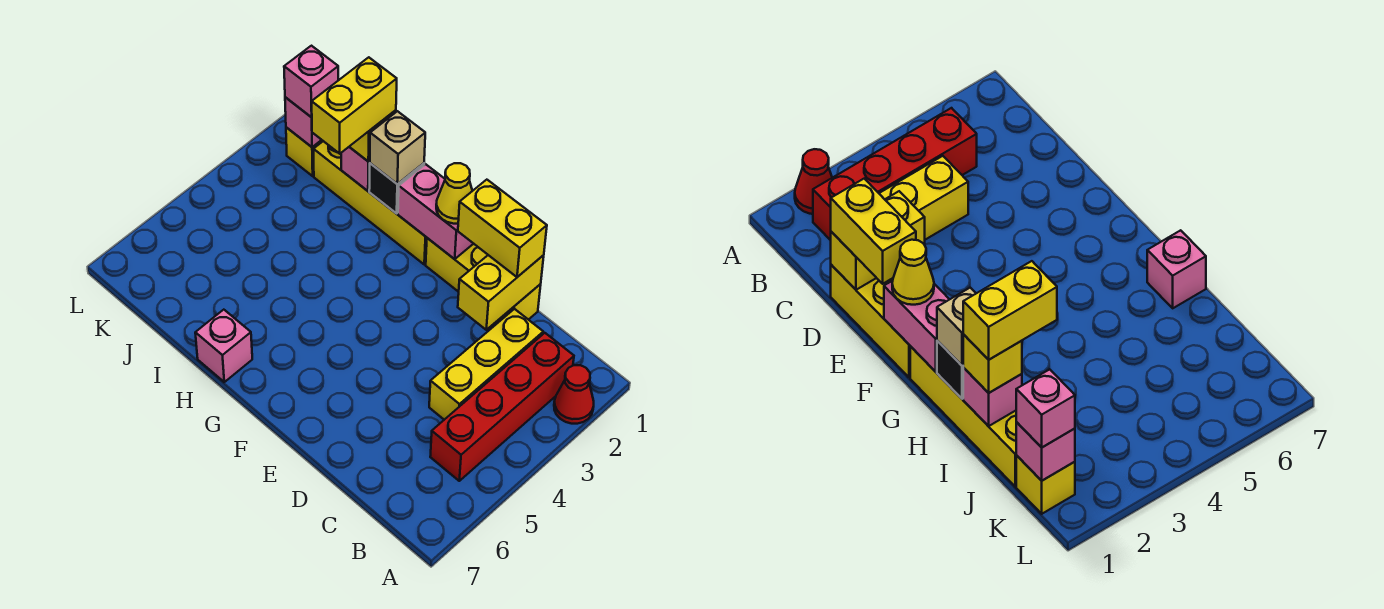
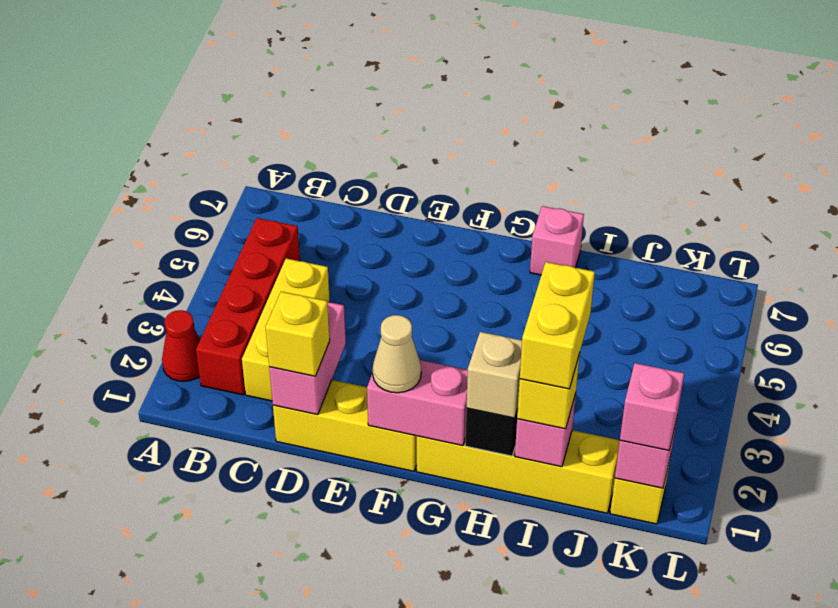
yellow 1x2 brick [458,255,544,330] -> pink 1x2 brick [269,302,346,415]
yellow 1x2 brick [458,180,547,277] -> yellow 1x1 brick [266,292,330,376]
yellow 1x1 cone [436,163,472,224] -> tan 1x1 cone [373,315,421,393]

